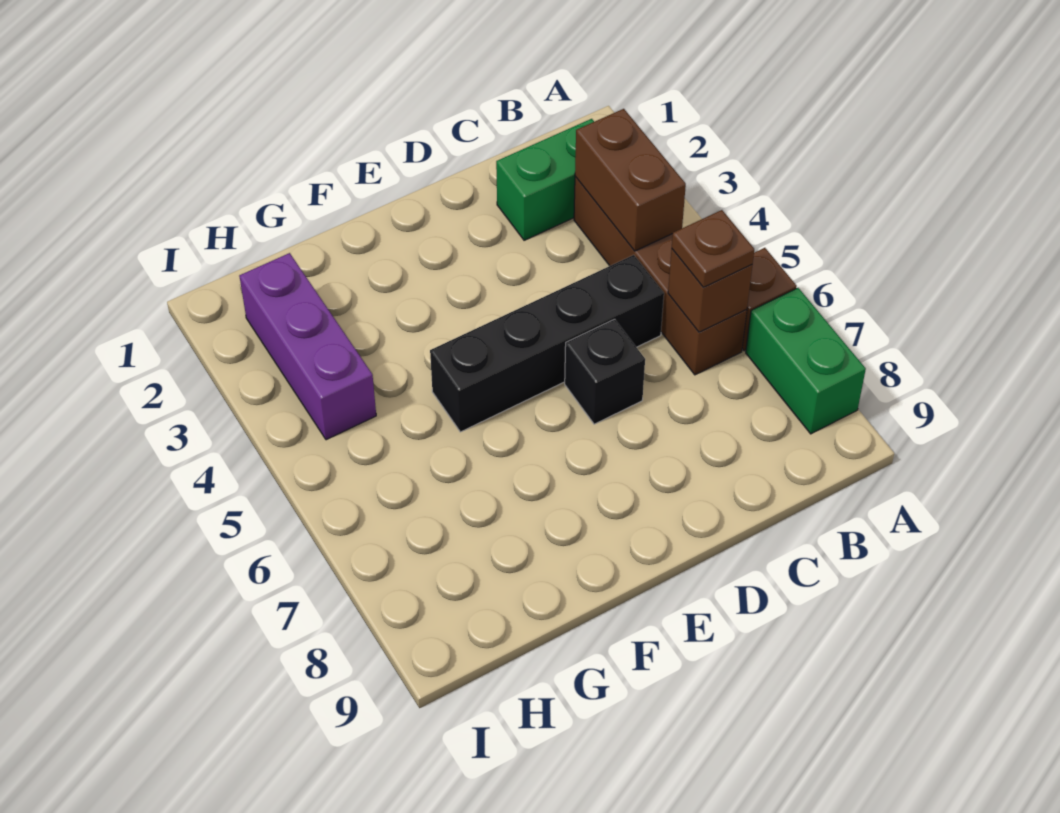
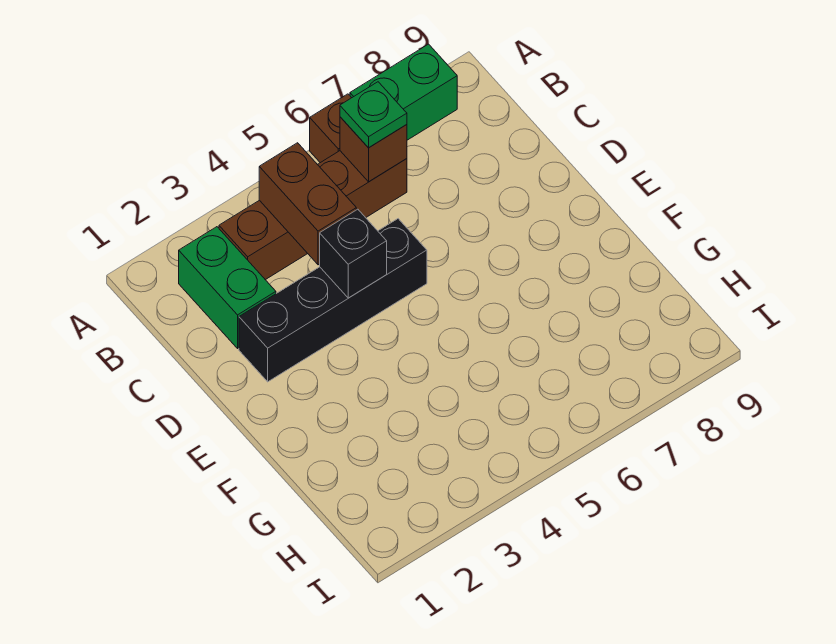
brown 1x2 brick [575,109,686,251] -> brown 1x2 brick turned to [259,143,356,265]
brown 1x1 plate [672,210,754,287] -> green 1x1 plate [340,82,407,148]
black 1x4 brick [430,255,664,432] -> black 1x4 brick turned to [239,219,427,382]
black 1x1 brick [565,319,645,424] -> black 1x1 brick moved to [320,209,387,298]
purple 1x3 brick [239,253,376,440] -> none

